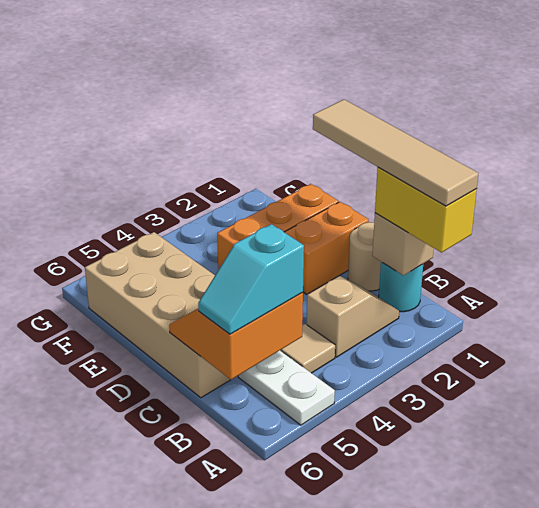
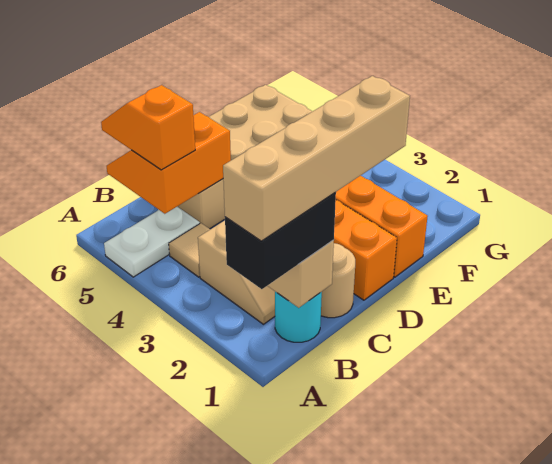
yellow 1x2 brick [375,167,477,253] -> black 1x2 brick [225,192,336,289]
tan 1x4 tile [313,100,478,206] -> tan 1x4 brick [223,76,410,241]
orange 2x2 slope [169,292,303,380] -> orange 2x2 slope turned to [107,112,231,214]
cyan 1x2 slope [198,224,304,334] -> orange 1x2 slope [101,85,195,170]

